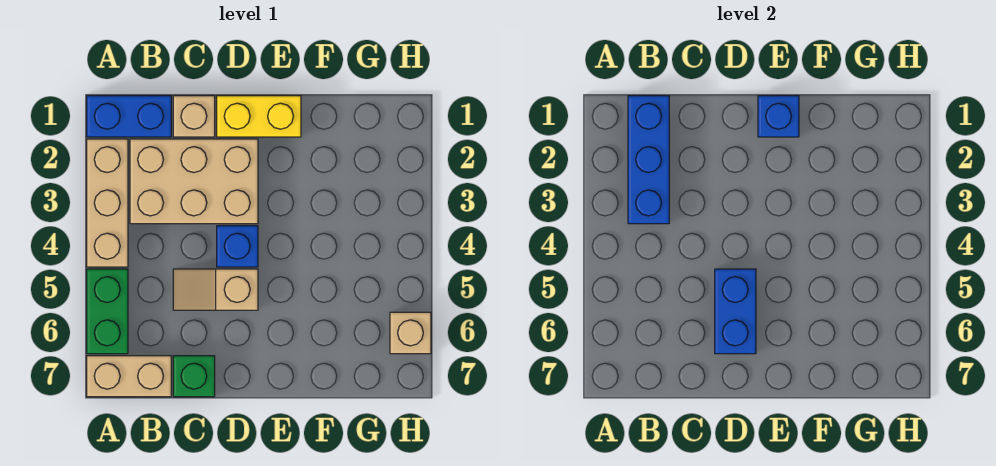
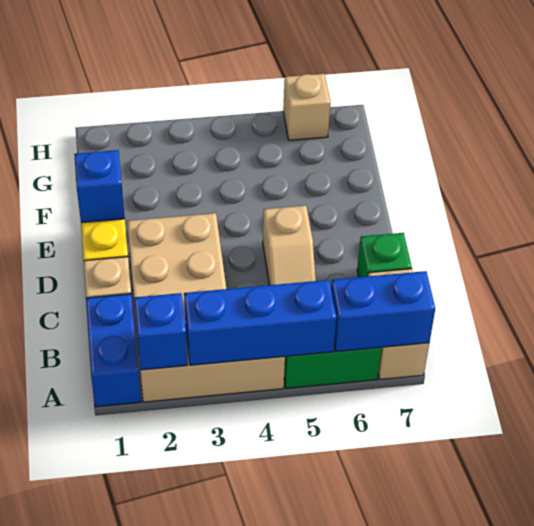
blue 1x3 brick [628,96,669,224] -> blue 1x3 brick moved to [184,280,337,365]
blue 1x1 brick [217,226,258,267] -> blue 1x1 brick moved to [134,293,187,370]
blue 1x2 brick [715,269,756,354] -> blue 1x2 brick moved to [331,271,435,352]

